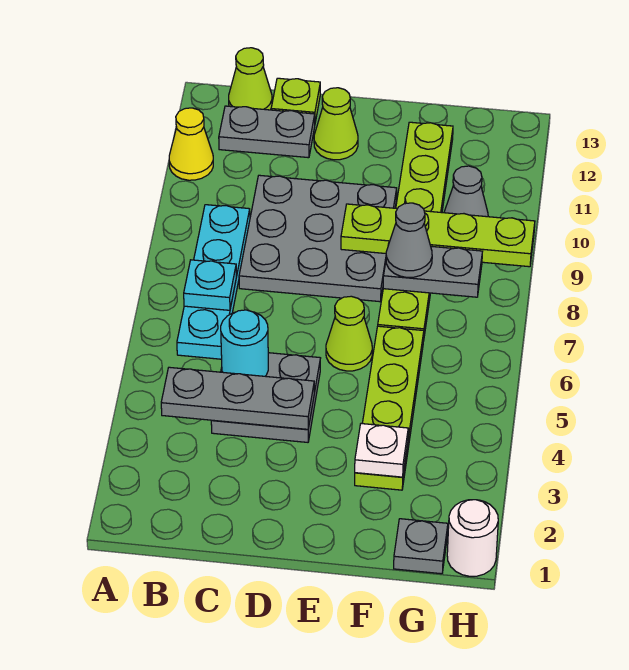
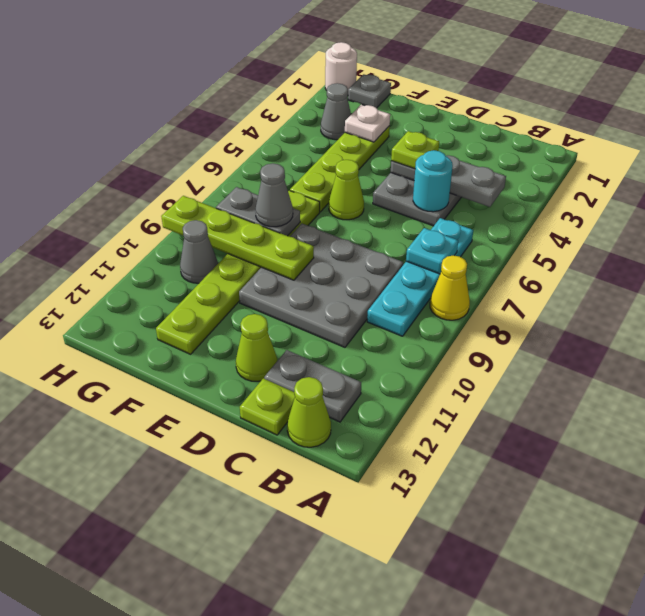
yellow 1x1 cone [169,108,213,180] -> yellow 1x1 cone moved to [430,255,470,320]
none -> lime 1x1 plate [391,131,439,169]
none -> grey 1x1 cone [321,83,351,140]

